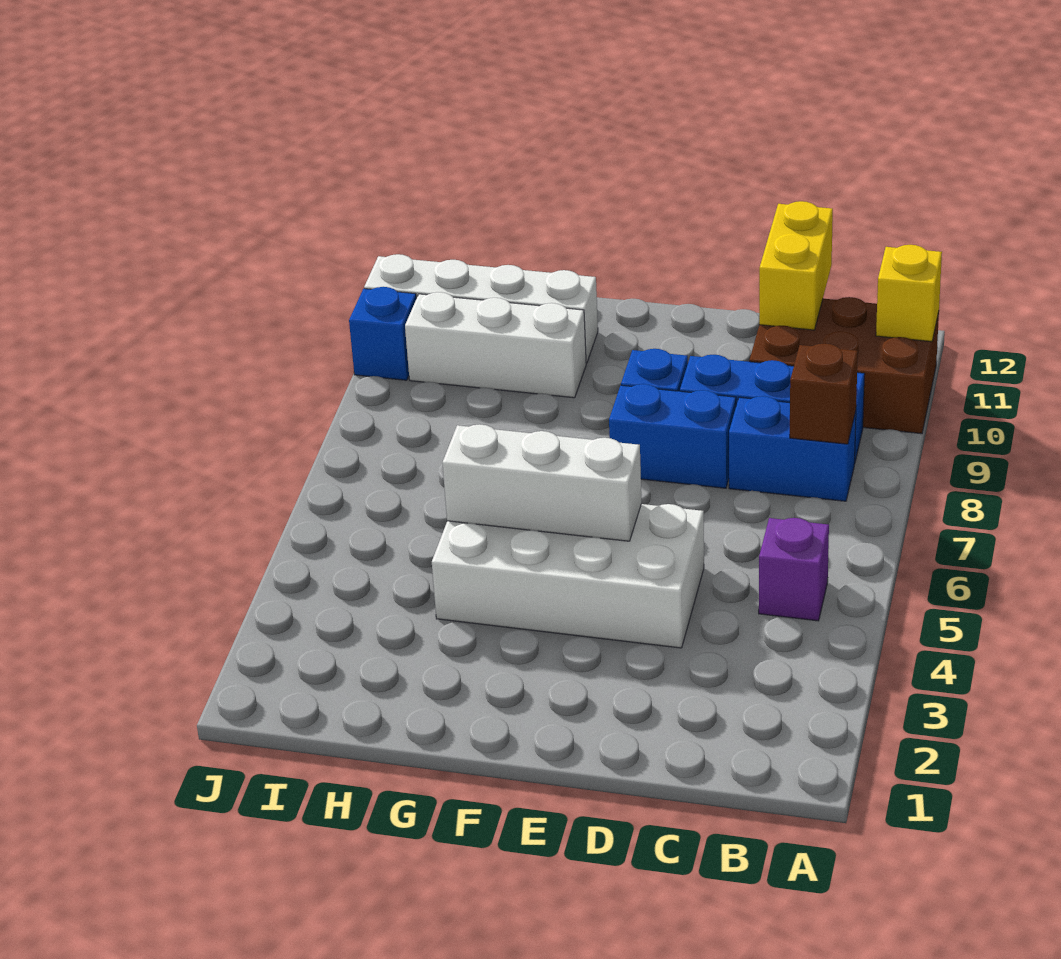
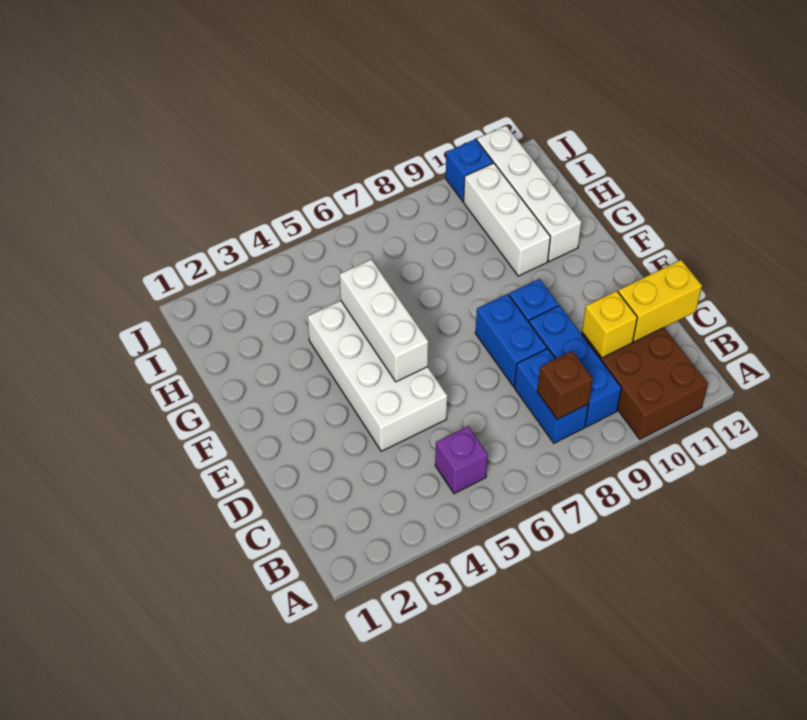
yellow 1x1 brick [876,245,942,342] -> yellow 1x1 brick moved to [582,291,637,358]

